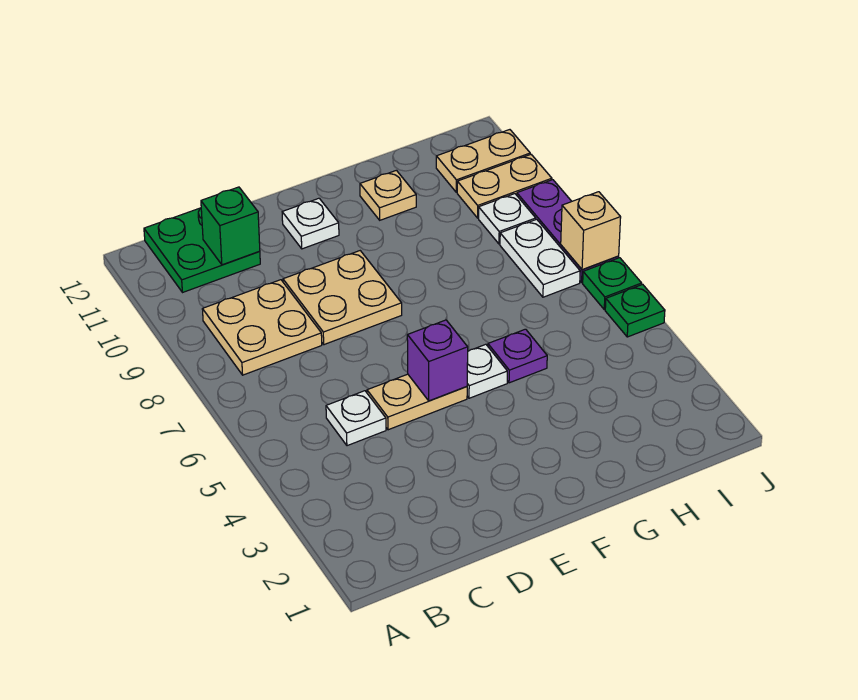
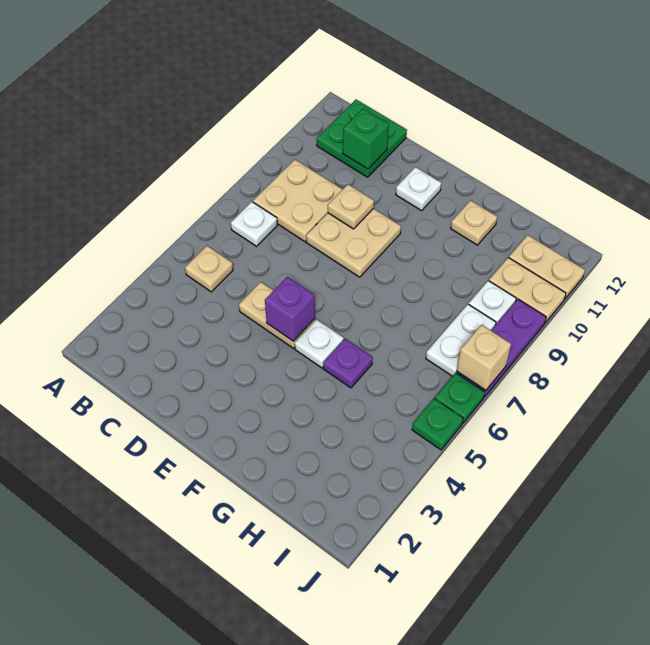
none -> tan 1x1 plate [185,246,233,292]
white 1x1 plate [326,391,386,446] -> white 1x1 plate moved to [231,202,277,246]
none -> tan 1x1 plate [328,184,374,229]

